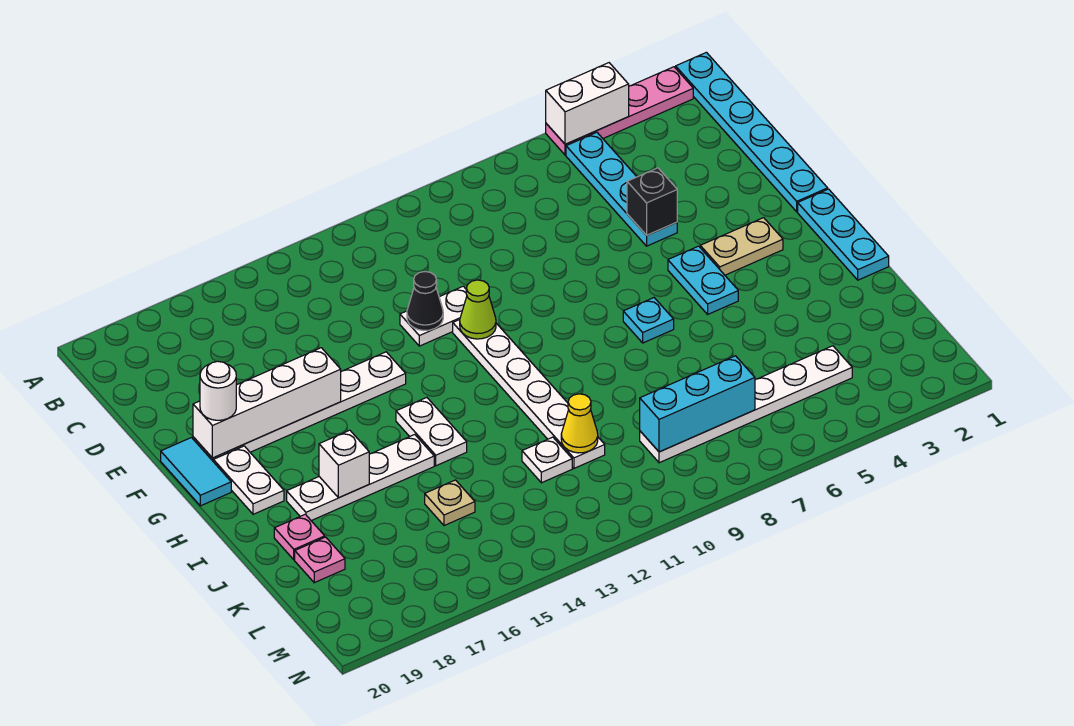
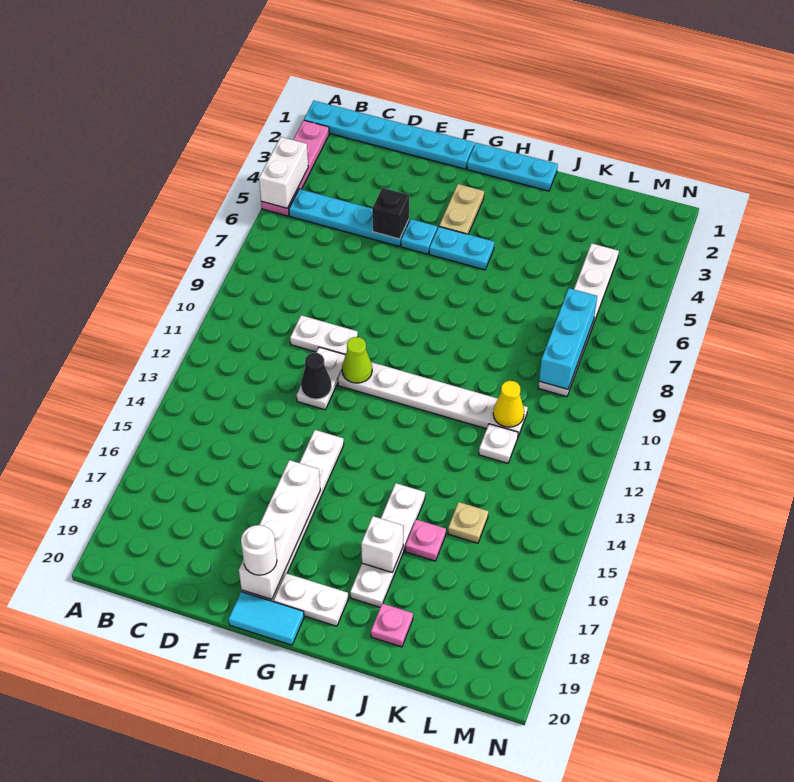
cyan 1x1 plate [623,298,674,343] -> cyan 1x1 plate moved to [401,219,437,254]
white 1x2 plate [396,398,467,466] -> white 1x2 plate moved to [290,315,358,355]
pink 1x1 plate [295,537,345,583] -> pink 1x1 plate moved to [405,519,446,561]

